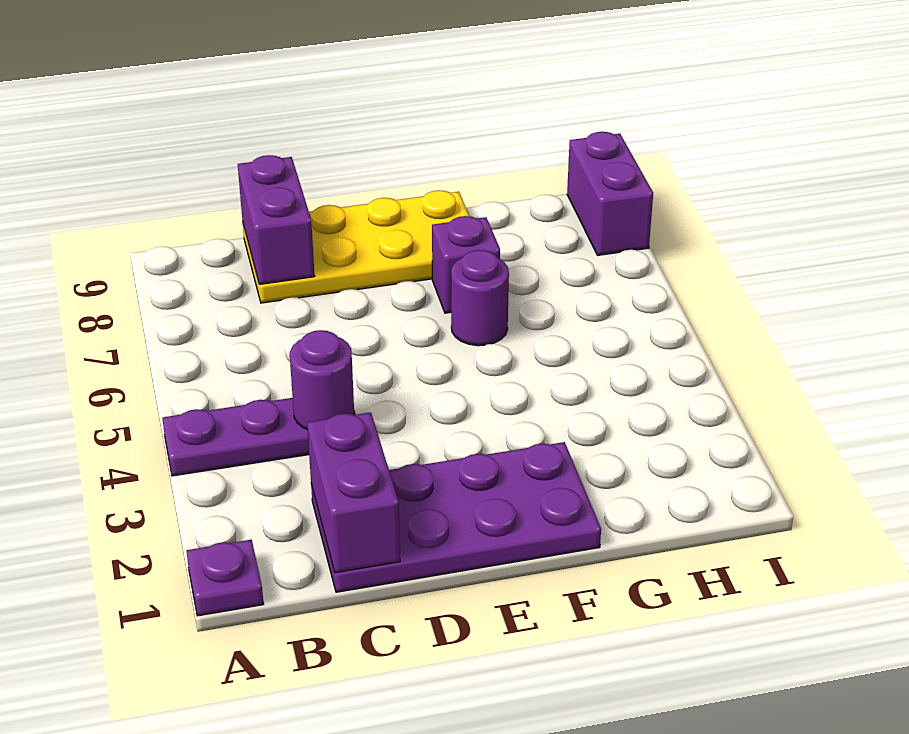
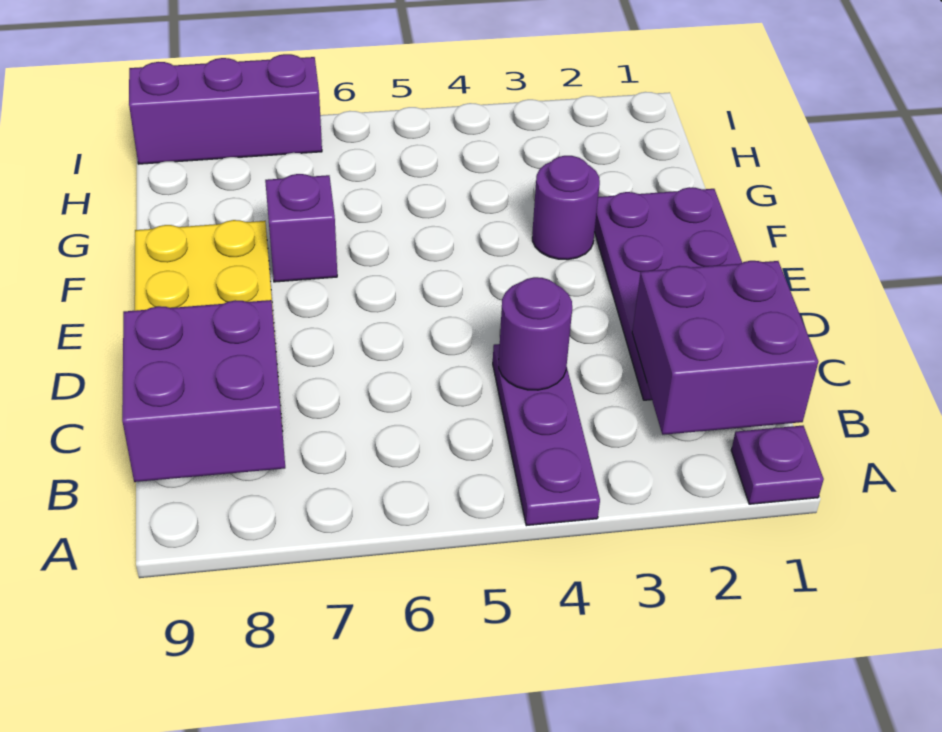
purple 1x2 brick [307,412,400,573] -> purple 2x2 brick [632,261,818,435]
purple 1x2 brick [238,155,315,284] -> purple 2x2 brick [122,300,285,482]
purple 1x1 round brick [451,250,509,346] -> purple 1x1 round brick moved to [532,156,600,260]
purple 1x2 brick [567,132,653,255] -> purple 1x3 brick [129,54,322,164]

